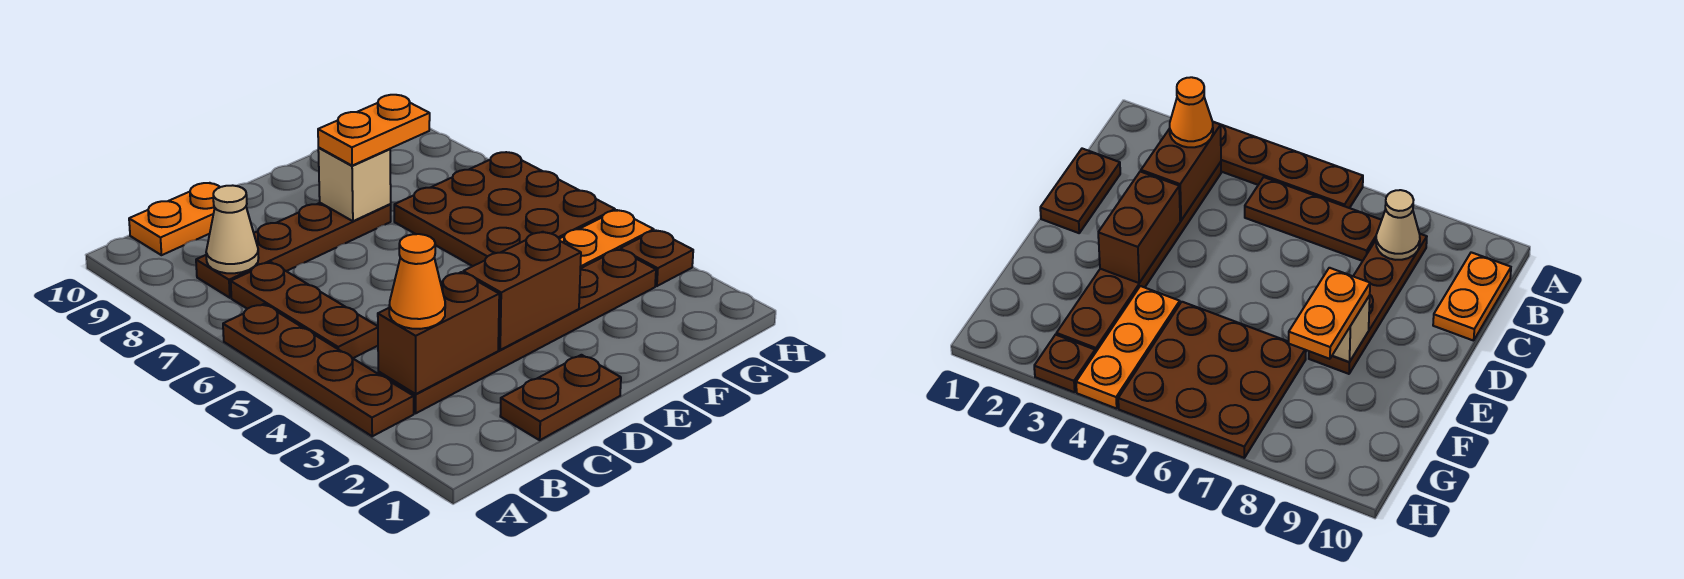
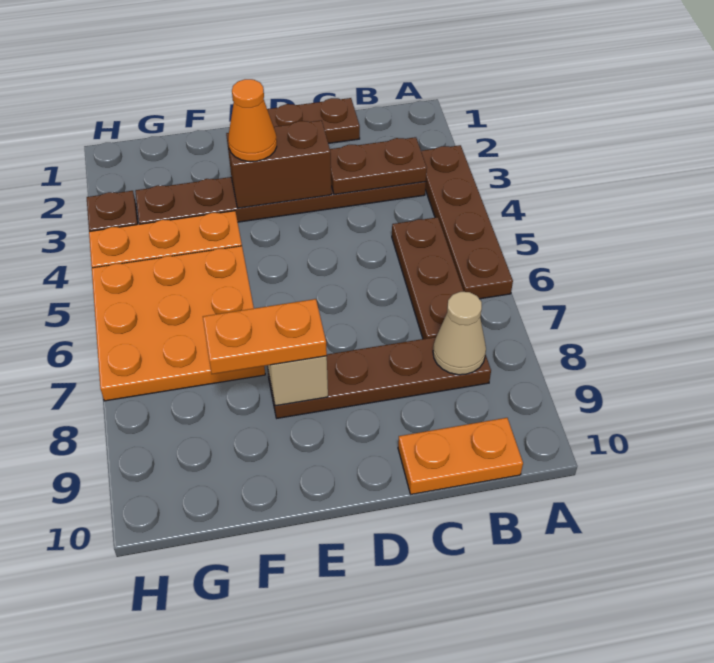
brown 1x2 brick [378,272,499,394] -> brown 1x2 plate [330,137,427,194]
orange 1x1 cone [389,234,445,329] -> orange 1x1 cone moved to [228,79,277,161]
brown 3x3 plate [394,152,615,266] -> orange 3x3 plate [92,246,265,401]

